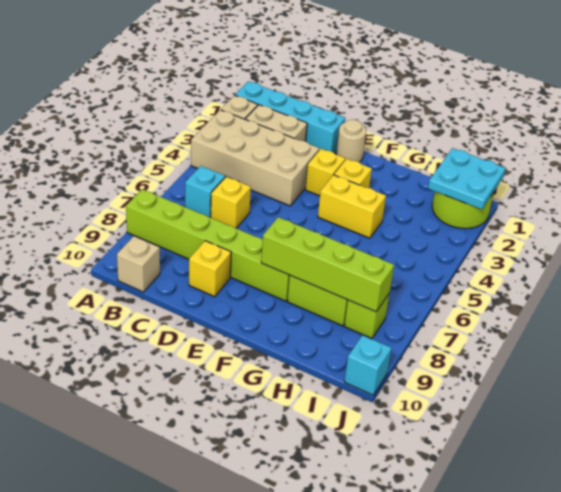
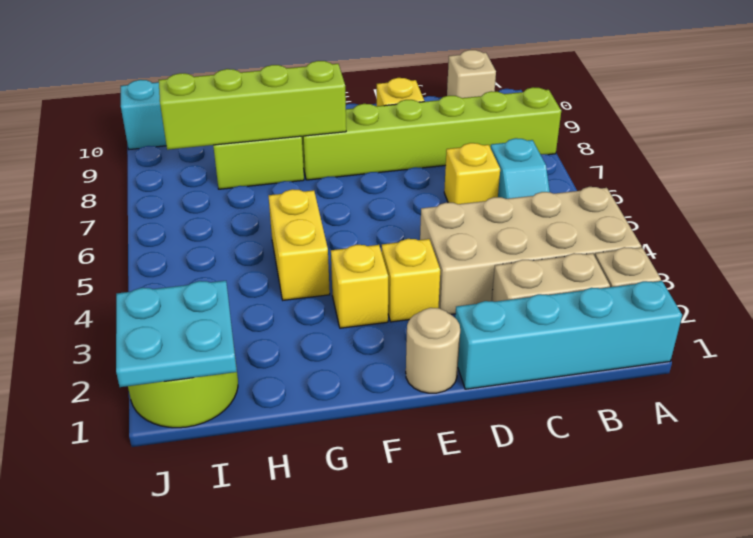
yellow 1x2 brick [318,175,386,238] -> yellow 1x2 brick turned to [269,189,330,300]
lime 1x1 brick [344,293,390,338] -> none

